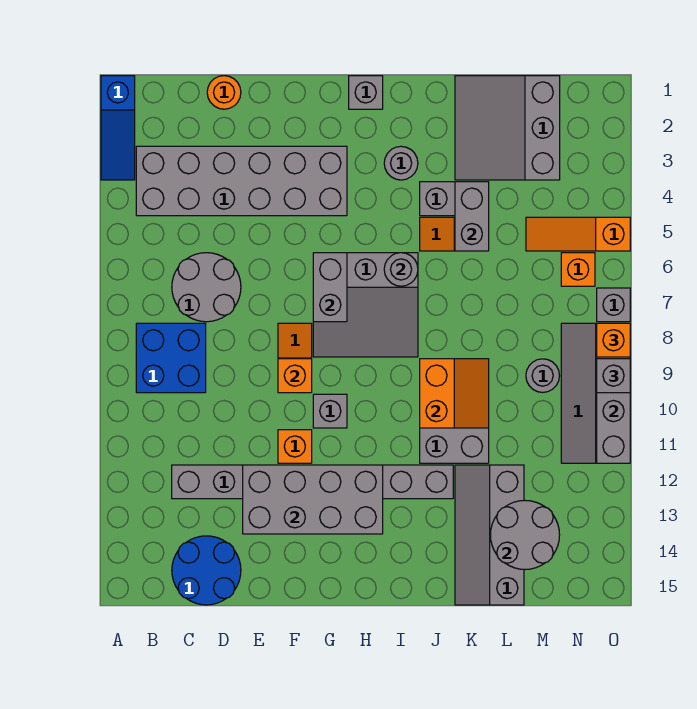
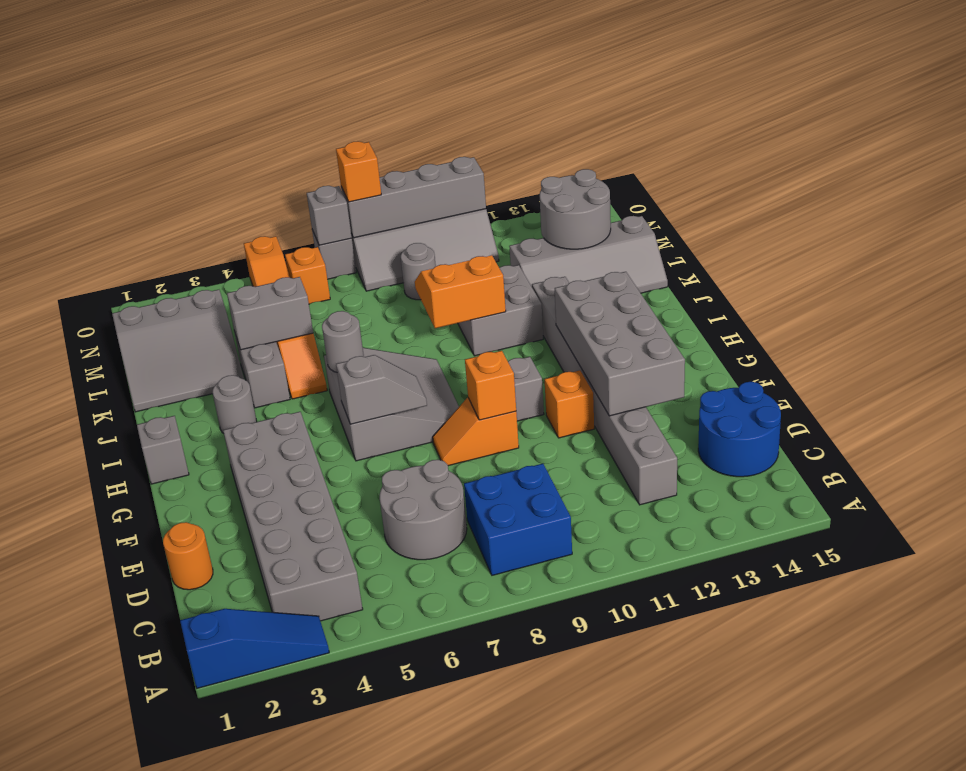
grey 1x2 brick [313,253,347,322] -> grey 1x2 slope [336,355,427,424]
grey 1x1 brick [597,359,630,393] -> grey 1x1 brick moved to [307,186,352,245]

